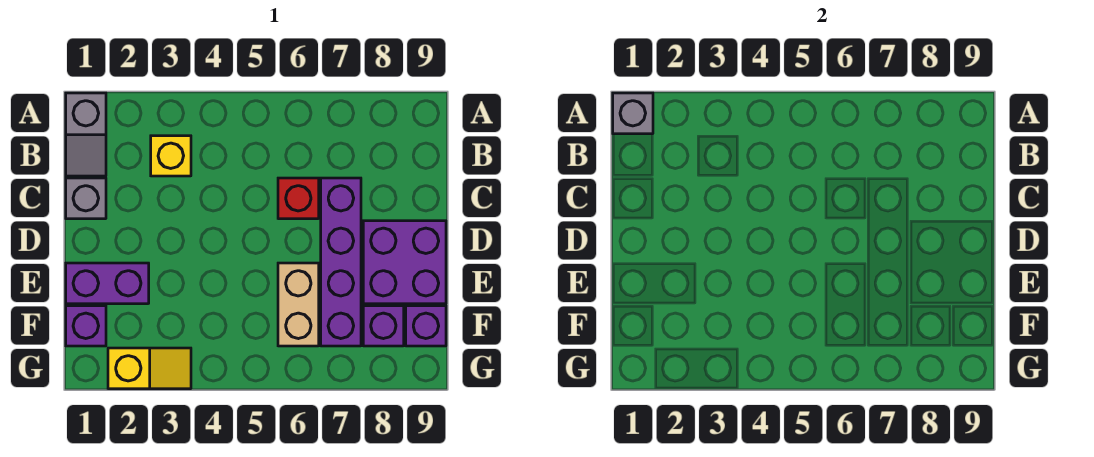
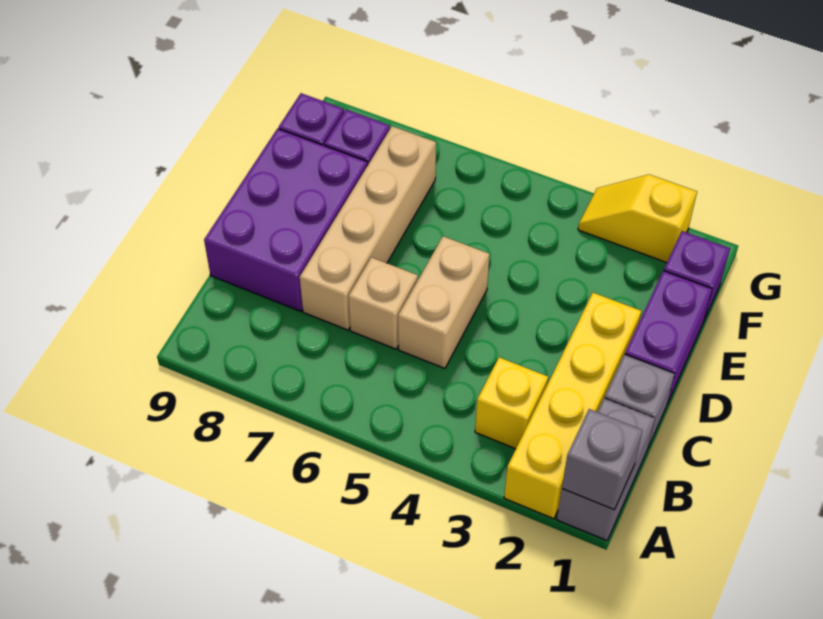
grey 1x2 slope [66,93,106,176] -> grey 1x2 brick [557,399,655,541]
none -> yellow 1x4 brick [504,293,641,519]
red 1x1 brick [278,178,319,219] -> tan 1x1 brick [349,257,418,349]
purple 1x4 brick [321,178,361,346] -> tan 1x4 brick [300,126,436,330]
purple 2x2 brick [363,221,446,304] -> purple 2x3 brick [204,129,368,311]
purple 1x2 brick [66,263,149,304] -> purple 1x2 brick turned to [625,271,712,404]
tan 1x2 brick [278,263,319,346] -> tan 1x2 brick moved to [398,236,490,368]

